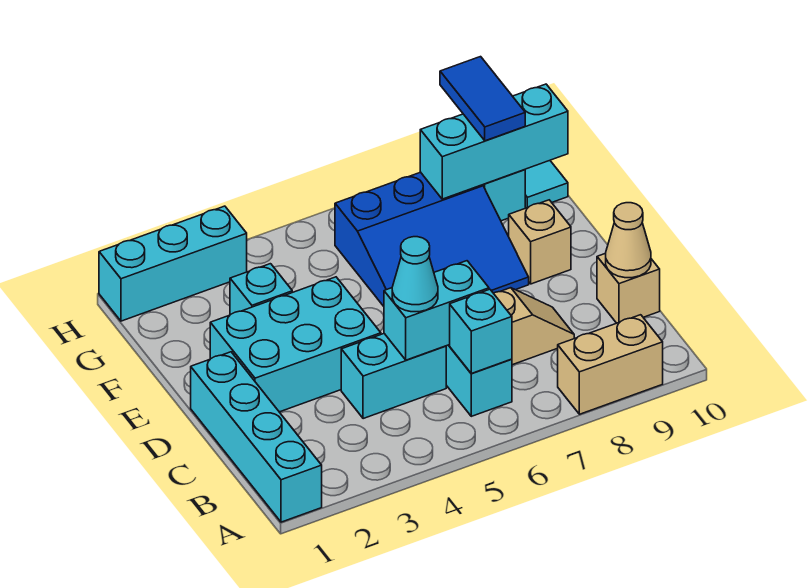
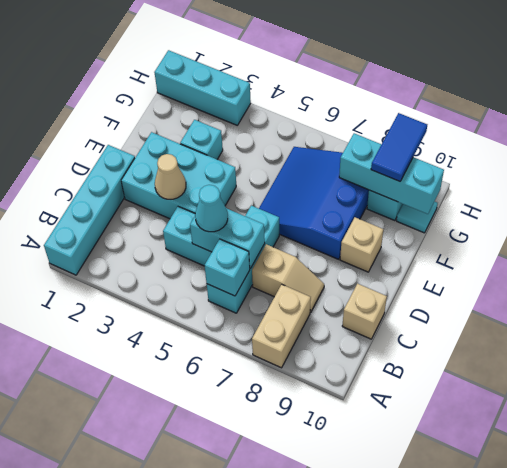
tan 1x2 brick [558,315,663,414] -> tan 1x2 brick turned to [252,284,311,368]
tan 1x1 cone [606,203,651,278] -> tan 1x1 cone moved to [155,154,186,199]
blue 3x3 slope [335,172,529,306] -> blue 3x3 slope turned to [259,147,369,259]

